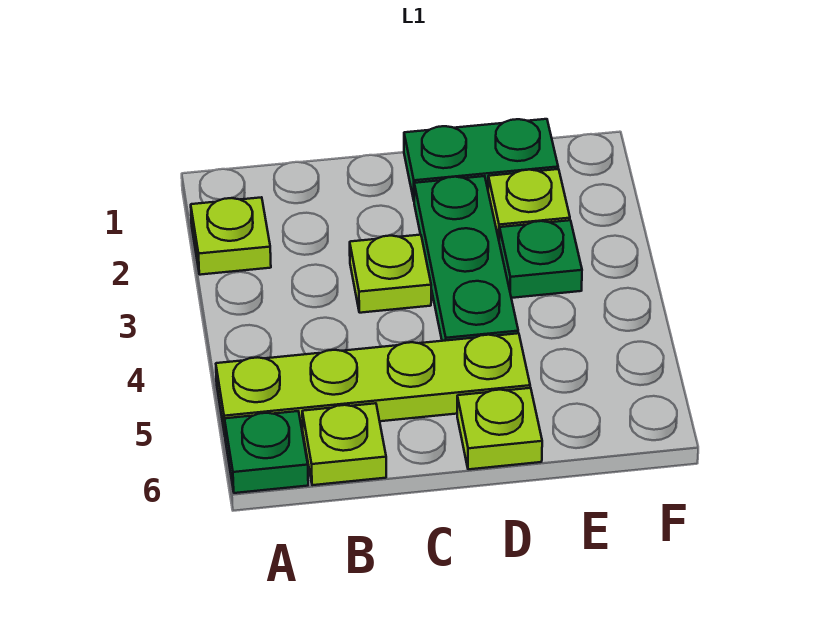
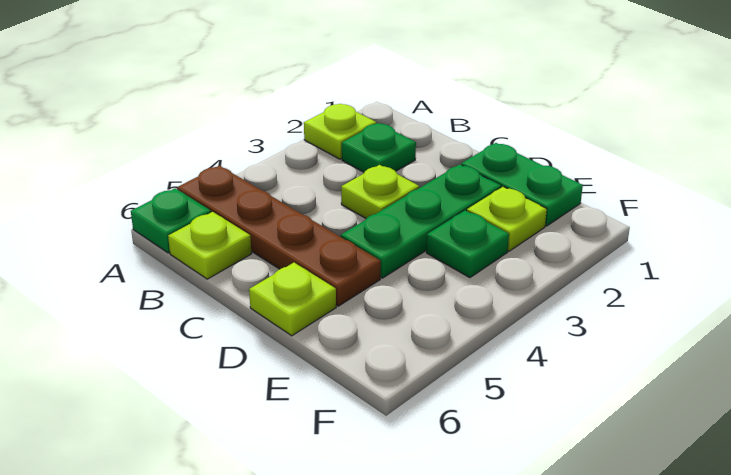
lime 1x4 plate [216,333,530,434] -> brown 1x4 plate [177,166,381,306]
none -> green 1x1 plate [342,123,416,172]

